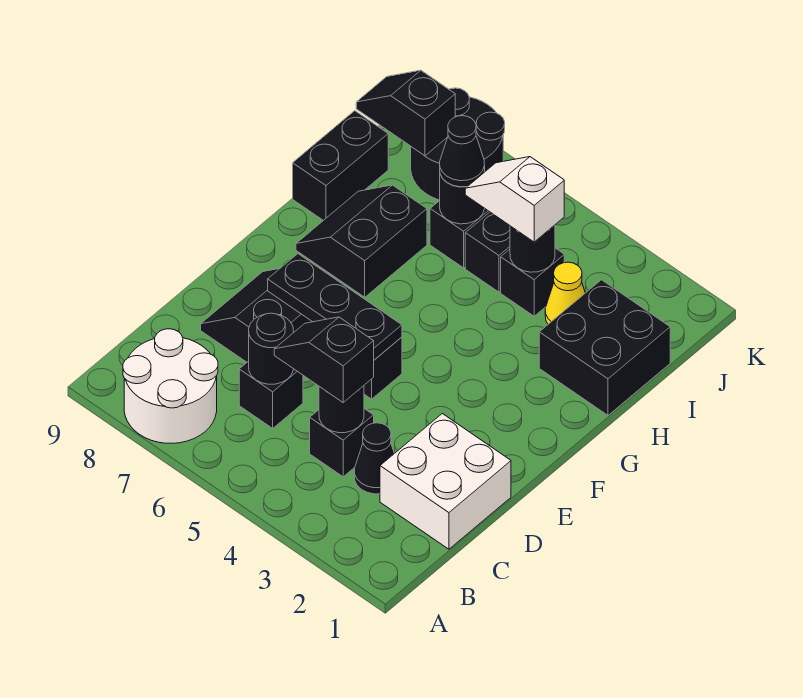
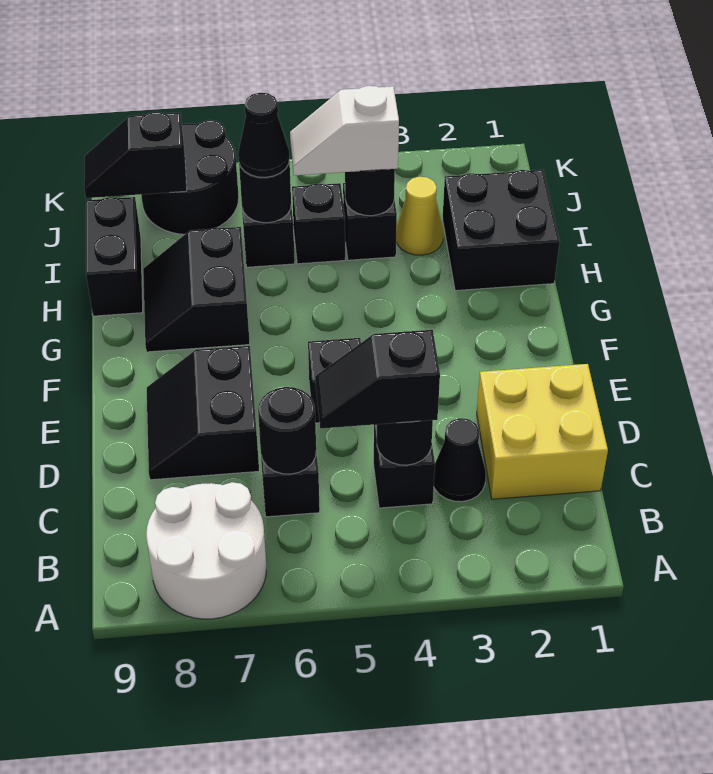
white 2x2 brick [380,414,511,549] -> yellow 2x2 brick [477,364,608,499]
black 1x3 plate [268,254,402,360] -> none

